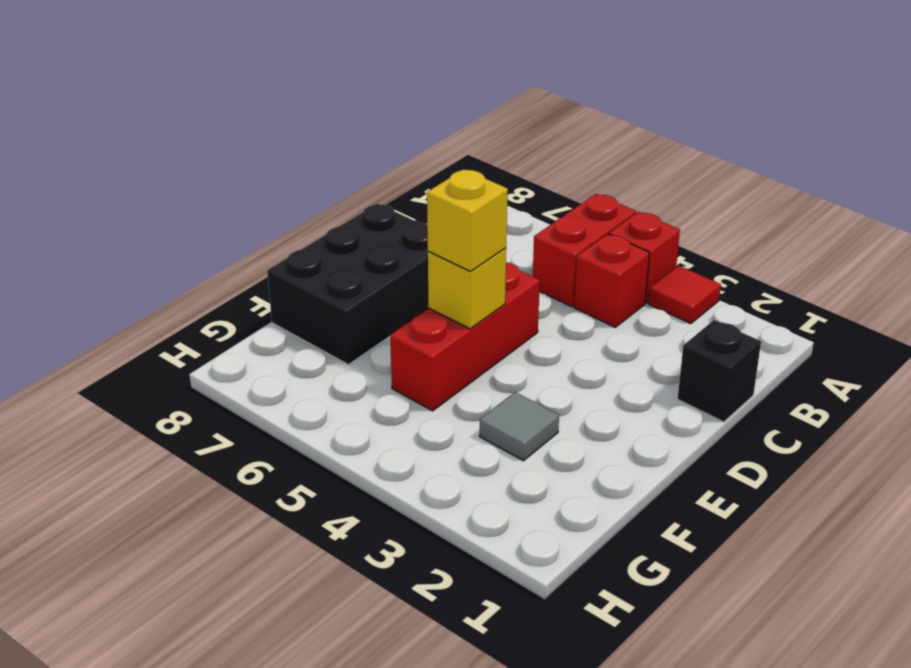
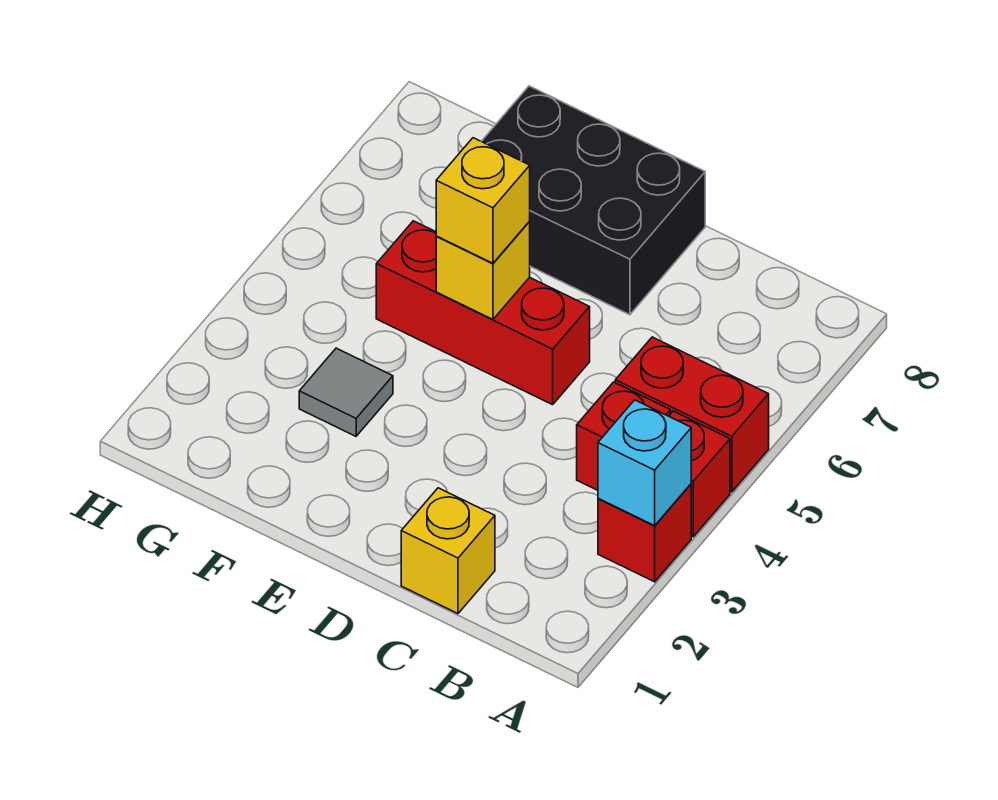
red 1x1 tile [649,266,721,324] -> red 1x1 brick [598,484,691,582]
none -> cyan 1x1 brick [598,400,691,526]
black 1x1 brick [678,320,761,422] -> yellow 1x1 brick [401,488,495,613]

